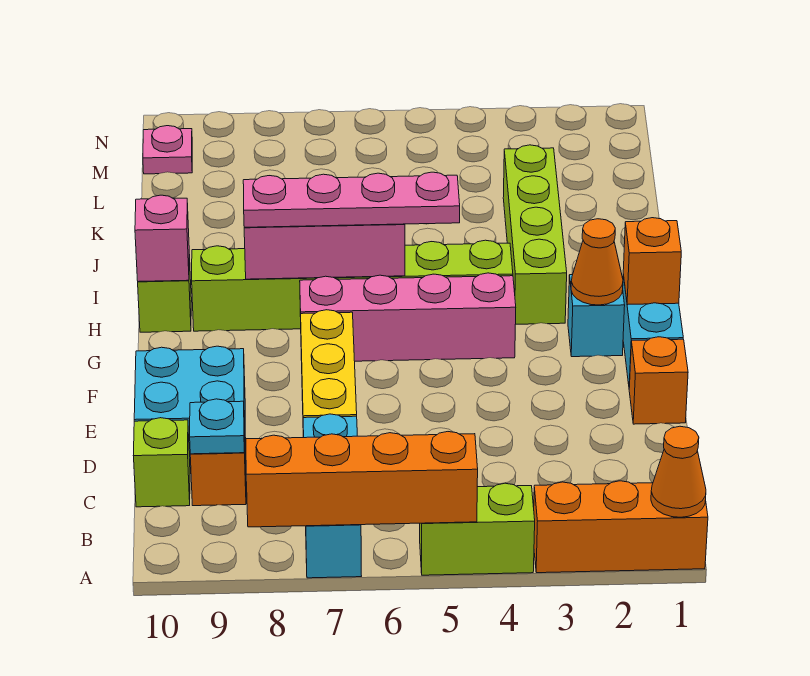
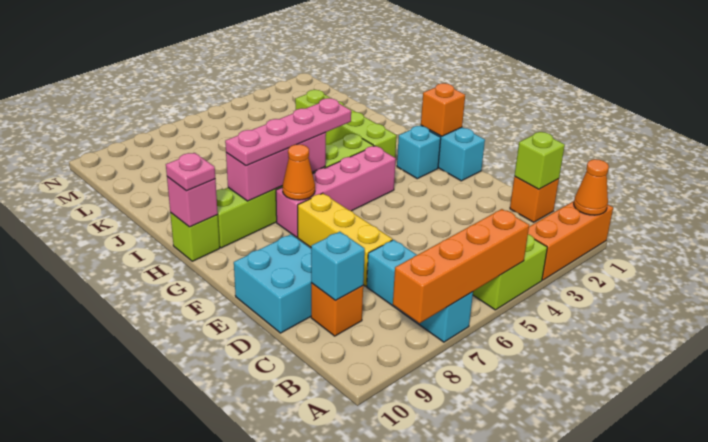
cyan 1x1 plate [190,399,244,454] -> cyan 1x1 brick [311,232,365,301]
lime 1x1 brick [133,418,190,507] -> lime 1x1 brick moved to [514,132,565,189]
orange 1x1 brick [629,337,688,424] -> orange 1x1 brick moved to [510,177,559,222]
orange 1x1 cone [571,219,623,305] -> orange 1x1 cone moved to [282,144,315,200]
pink 1x1 plate [143,126,192,174] -> pink 1x1 plate moved to [166,153,215,191]

